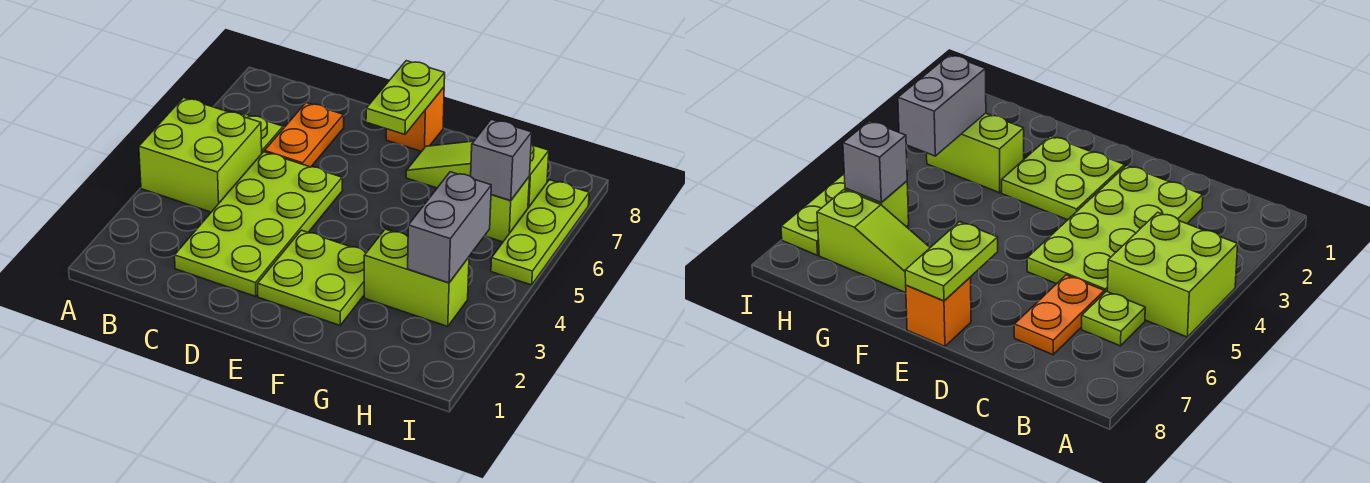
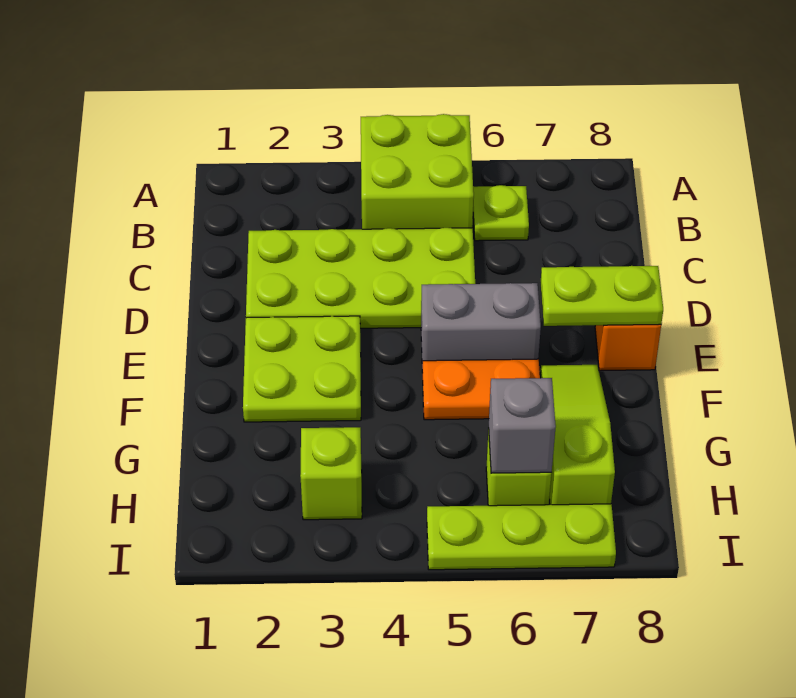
orange 1x2 plate [265,103,344,167] -> orange 1x2 plate moved to [422,359,540,420]
lime 1x2 brick [364,229,469,327] -> lime 1x1 brick [300,427,362,520]
grey 1x2 brick [408,172,491,283] -> grey 1x2 brick moved to [421,283,541,373]

